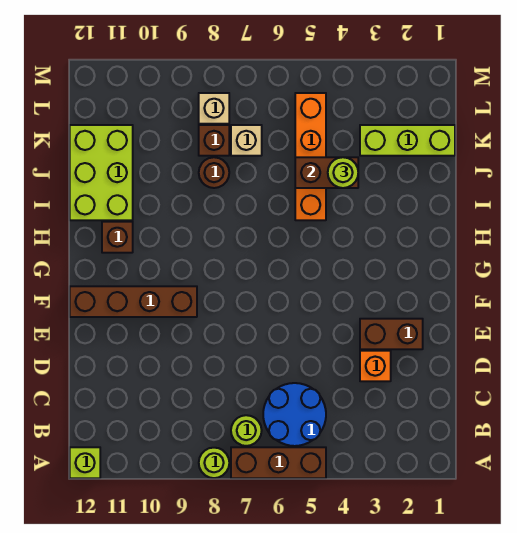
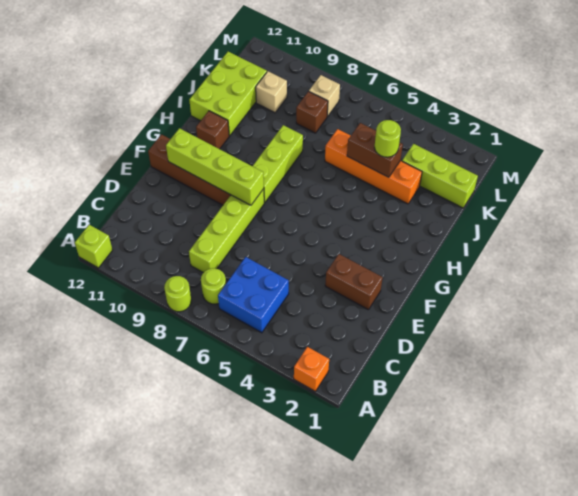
brown 1x3 brick [231,447,326,478] -> none
blue 2x2 round brick [263,383,326,446] -> blue 2x2 brick [218,257,289,333]
none -> lime 1x4 brick [189,189,264,273]
orange 1x1 brick [360,351,391,381] -> orange 1x1 brick moved to [294,347,329,391]
none -> lime 1x4 brick [166,128,264,205]
none -> lime 1x3 brick [253,125,303,203]
orange 1x4 brick [295,93,326,220] -> orange 1x4 brick turned to [325,129,422,204]
brown 1x1 round brick [199,157,229,188] -> none
tan 1x1 brick [231,125,262,156] -> tan 1x1 brick moved to [256,71,287,113]

